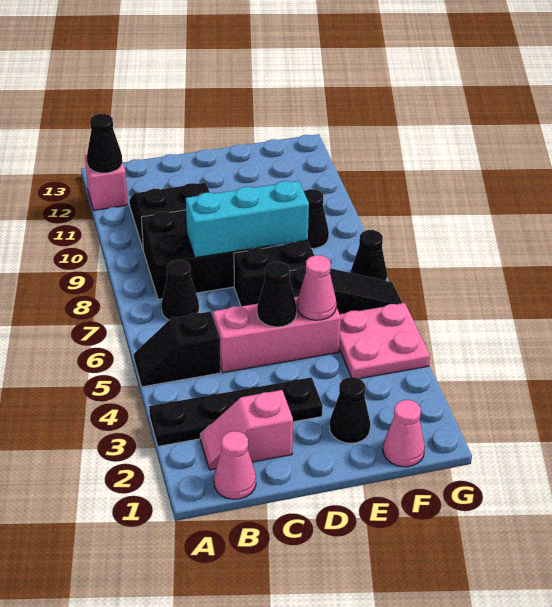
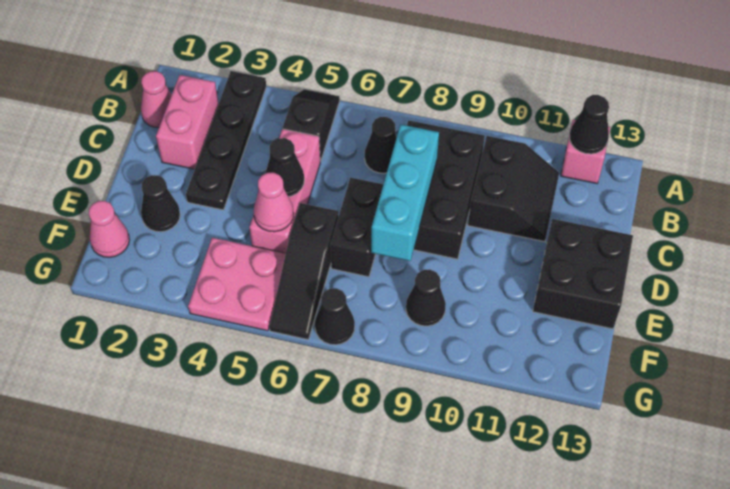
pink 1x2 slope [200,390,293,470] -> pink 1x2 brick [156,75,219,169]
none -> black 2x2 brick [533,219,633,329]

